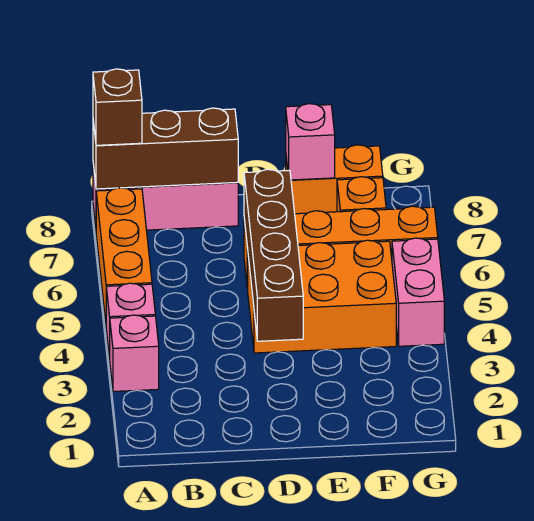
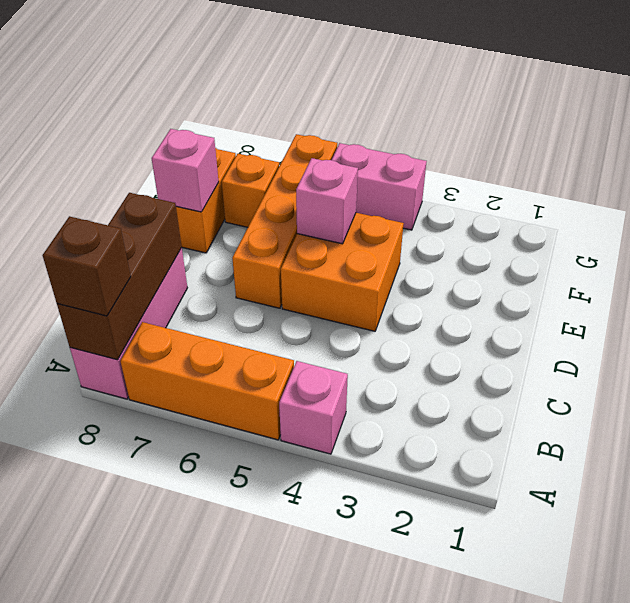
pink 1x1 brick [110,315,159,392] -> pink 1x1 brick moved to [296,158,358,244]
brown 1x4 brick [244,169,303,341] -> none
orange 2x3 brick [248,240,396,353] -> orange 2x2 brick [281,213,404,331]

